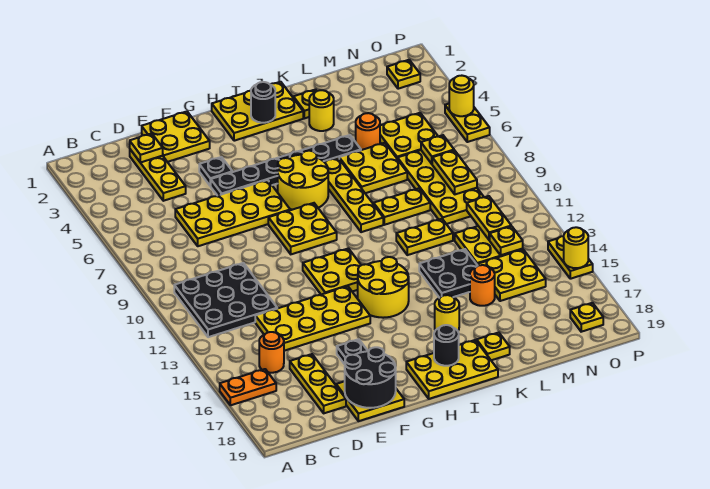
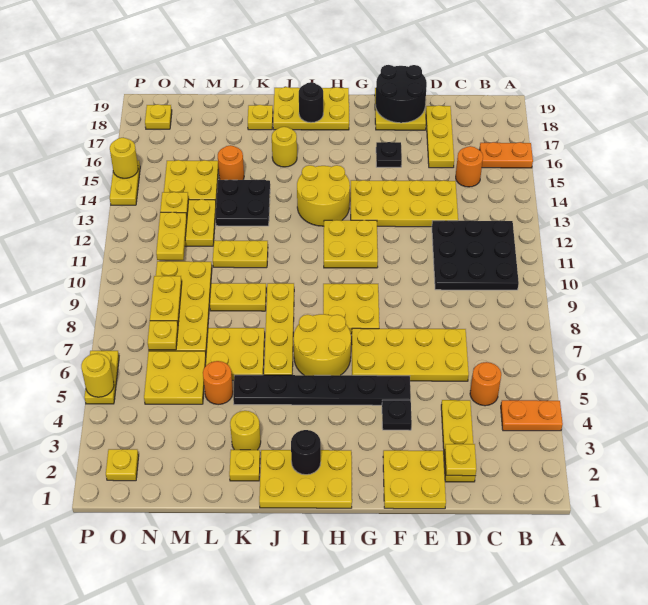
none -> orange 1x2 plate [501,400,563,431]
none -> orange 1x1 round brick [470,362,501,406]

